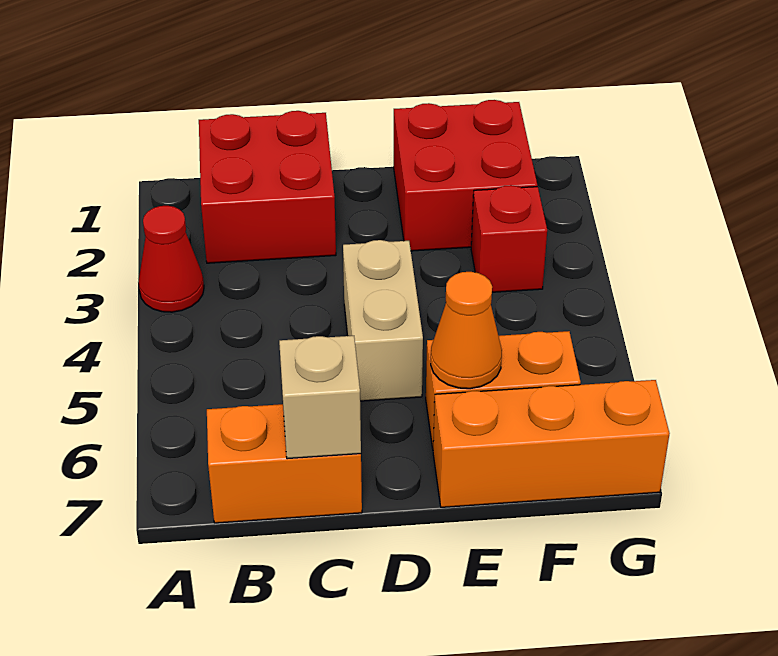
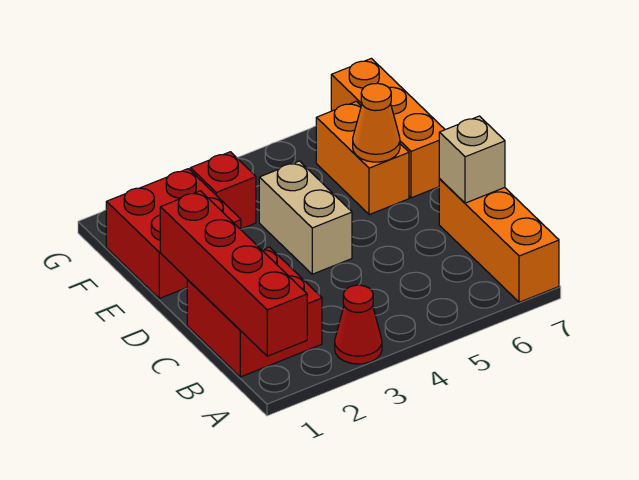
none -> red 1x4 brick [160,191,307,356]
orange 1x2 brick [207,404,362,523] -> orange 1x3 brick [439,179,559,302]
tan 1x2 brick [343,240,423,401] -> tan 1x2 brick turned to [259,161,352,274]

